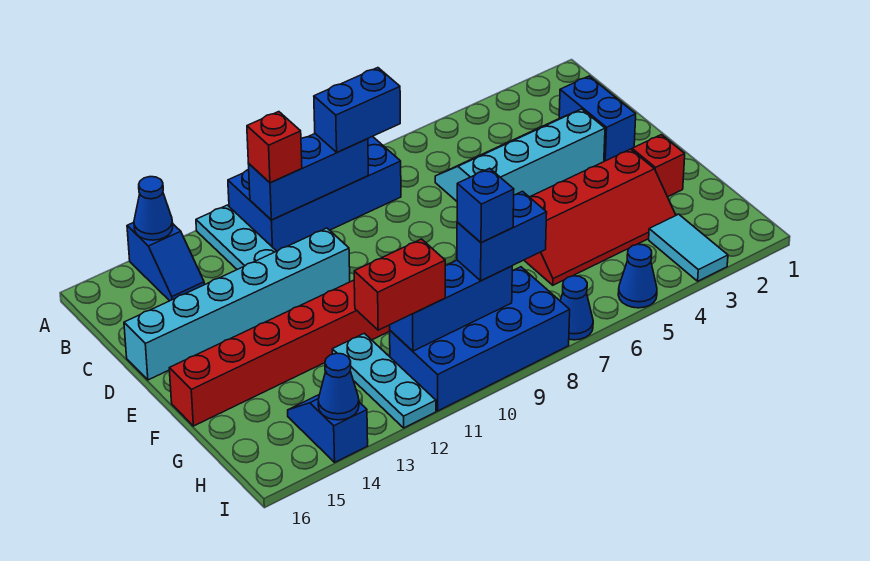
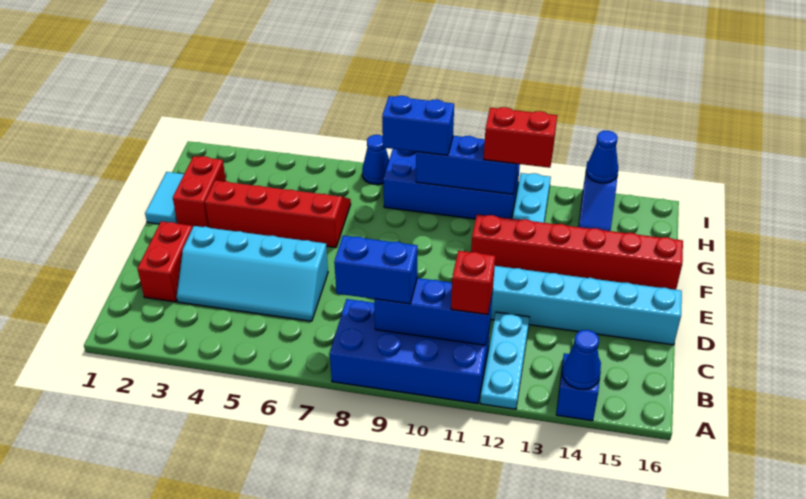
blue 1x2 brick [559,76,636,161] -> red 1x2 brick [137,222,192,302]
red 1x1 brick [632,135,685,197] -> red 1x2 brick [173,156,226,228]
cyan 1x2 tile [649,214,728,281] -> cyan 1x2 tile moved to [145,172,184,224]
blue 1x1 brick [457,168,514,243] -> none
blue 1x1 cone [618,244,657,308] -> none

